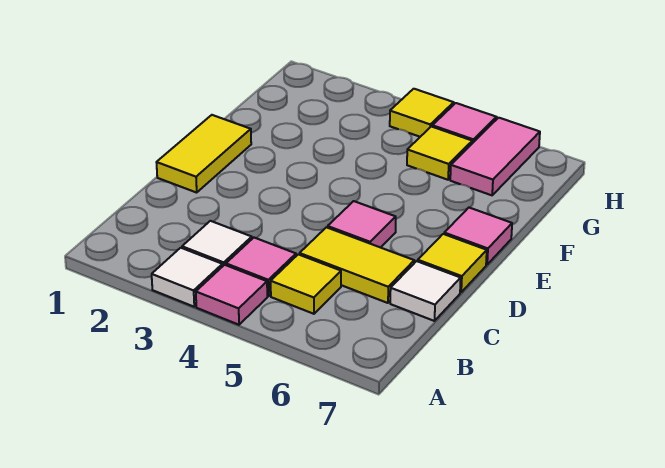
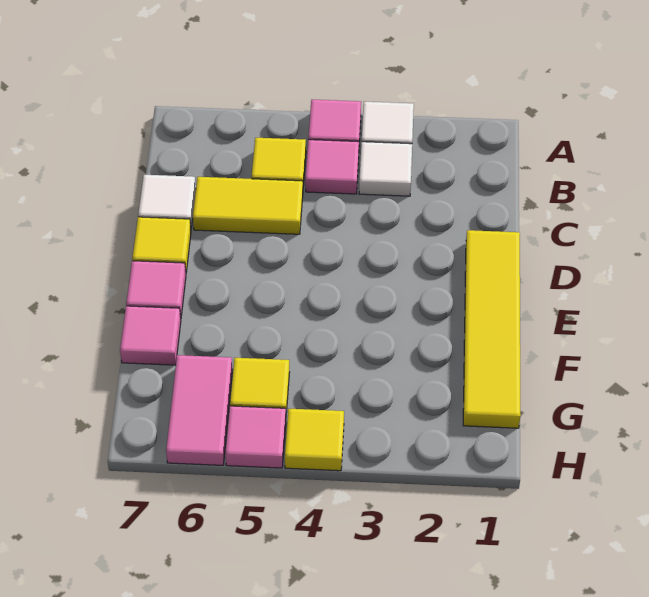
yellow 1x2 tile [156,115,251,193] -> yellow 1x4 tile [463,230,521,428]
pink 1x1 tile [328,201,396,248] -> pink 1x1 tile moved to [120,306,181,365]

